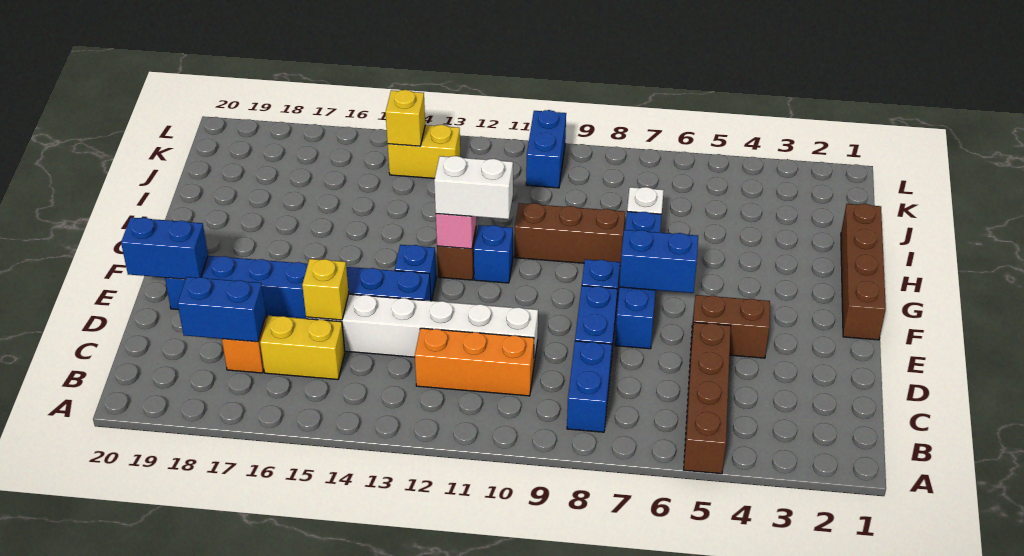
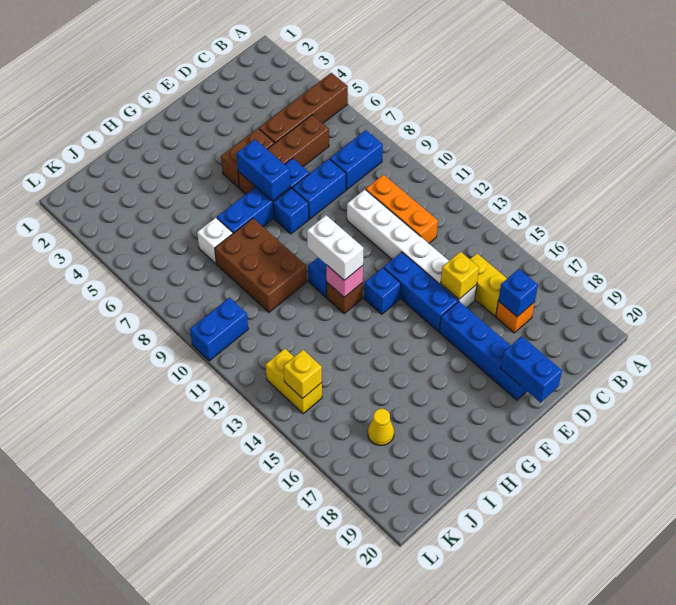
blue 1x2 brick [178,277,266,342] -> blue 1x1 brick [498,269,538,317]
brown 1x2 brick [691,295,770,358] -> brown 1x2 brick turned to [221,129,274,188]
brown 1x4 brick [841,204,886,340] -> brown 1x4 brick moved to [238,115,329,194]
brown 1x3 brick [515,203,625,266] -> brown 2x3 brick [215,218,307,312]
none -> yellow 1x1 cone [368,409,394,445]

